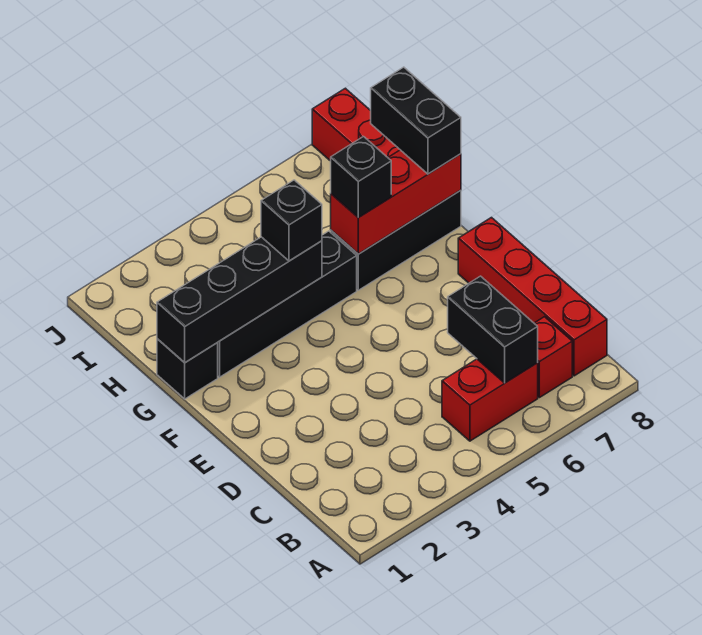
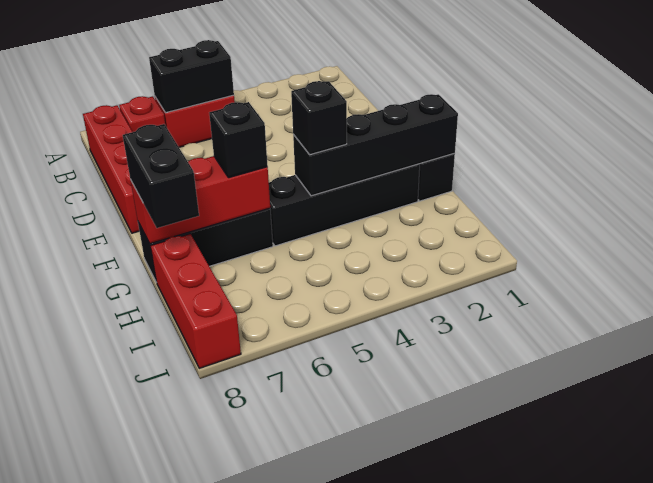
black 1x2 brick [448,276,538,383] -> black 1x2 brick turned to [149,40,234,113]

